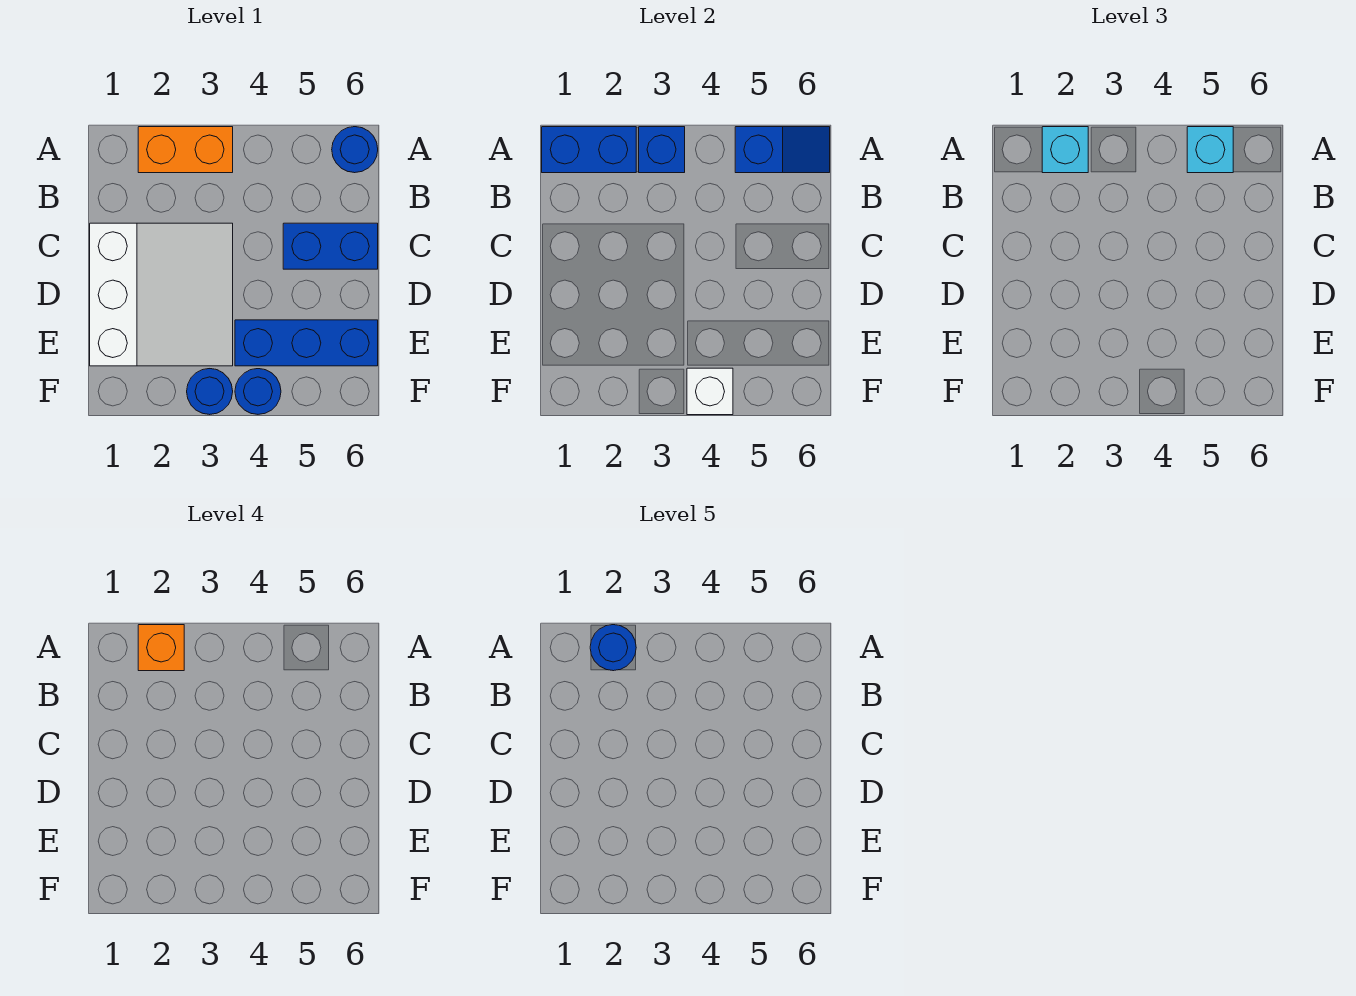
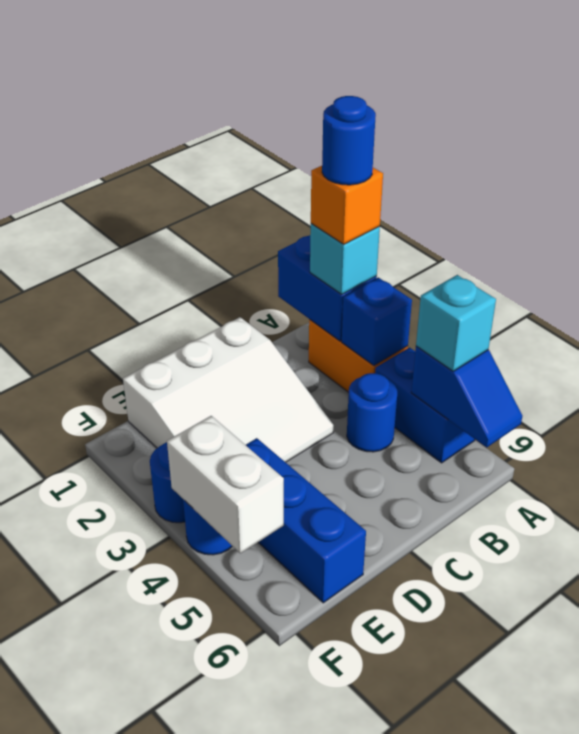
blue 1x1 round brick [332,127,378,173] -> blue 1x1 round brick moved to [347,373,397,452]
blue 1x2 brick [283,223,378,269] -> blue 1x2 brick moved to [375,348,475,463]
white 1x1 brick [687,368,733,415] -> white 1x2 brick [167,416,284,553]

